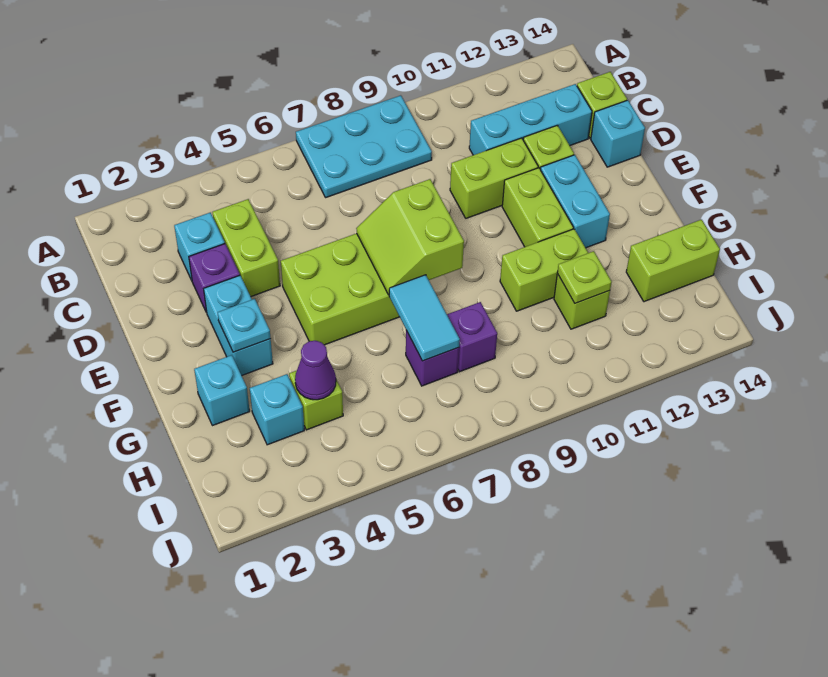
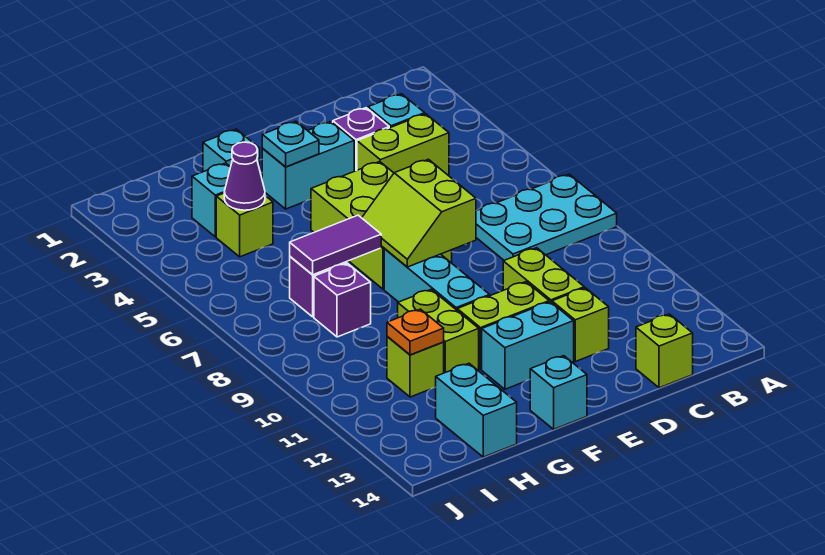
cyan 2x3 plate [296,95,432,198] -> cyan 2x3 plate turned to [476,174,617,260]
cyan 1x3 brick [469,84,592,155] -> cyan 1x3 brick moved to [384,249,490,310]
cyan 1x1 brick [591,100,645,167] -> cyan 1x1 brick moved to [530,356,587,429]
lime 2x2 slope [356,179,464,295] -> lime 2x2 slope turned to [362,159,476,267]
cyan 1x2 tile [389,275,460,361] -> purple 1x2 tile [290,215,381,275]
lime 1x1 plate [557,251,612,303] -> orange 1x1 plate [387,309,444,355]
lime 1x2 brick [626,220,720,302] -> cyan 1x2 brick [436,363,517,457]

